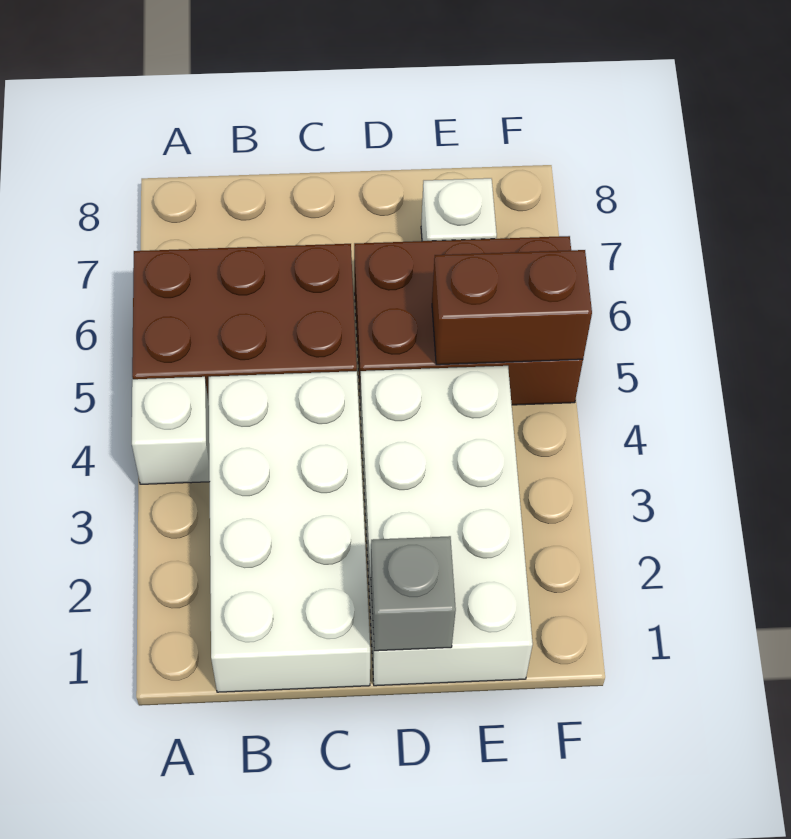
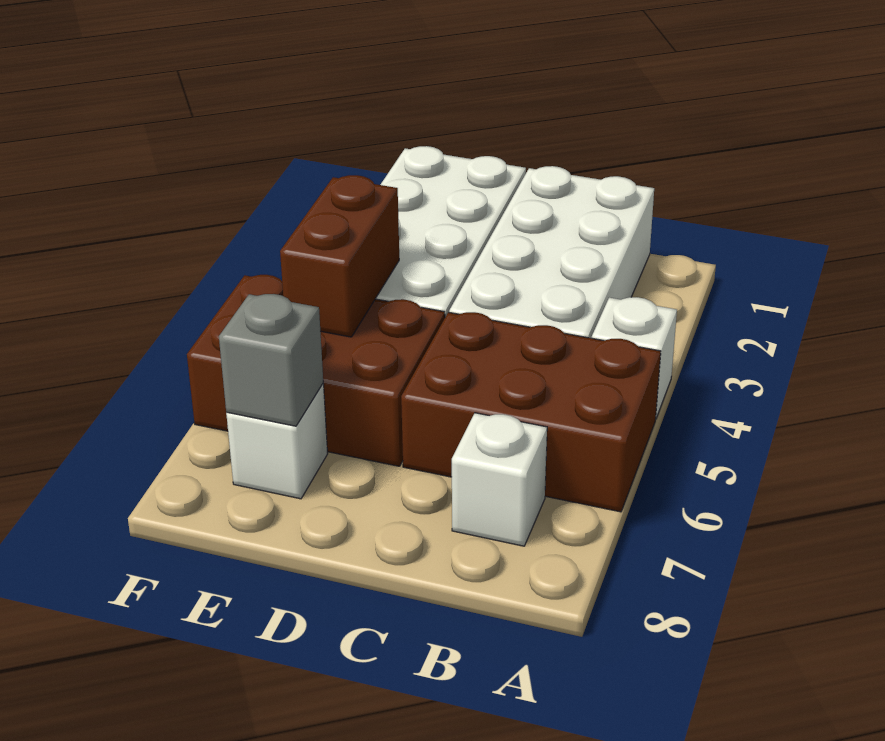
none -> white 1x1 brick [452,413,547,546]
grey 1x1 brick [371,536,456,651] -> grey 1x1 brick moved to [219,294,323,426]
brown 1x2 brick [432,250,592,365] -> brown 1x2 brick turned to [280,175,399,337]

